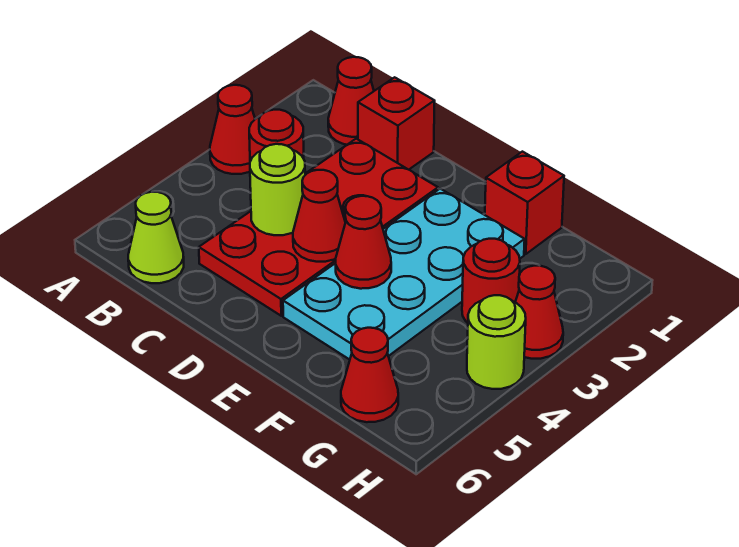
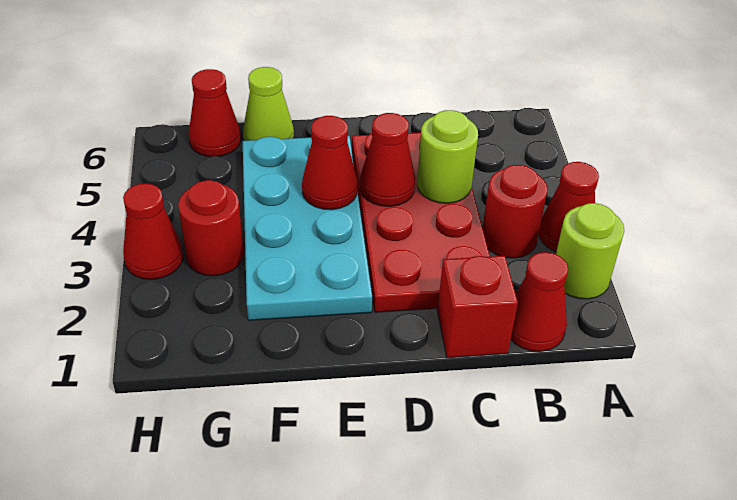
lime 1x1 cone [128,192,184,283] -> lime 1x1 cone moved to [243,67,294,141]
red 1x1 brick [485,152,564,254] -> none
lime 1x1 round brick [467,295,526,389] -> lime 1x1 round brick moved to [556,203,624,299]

